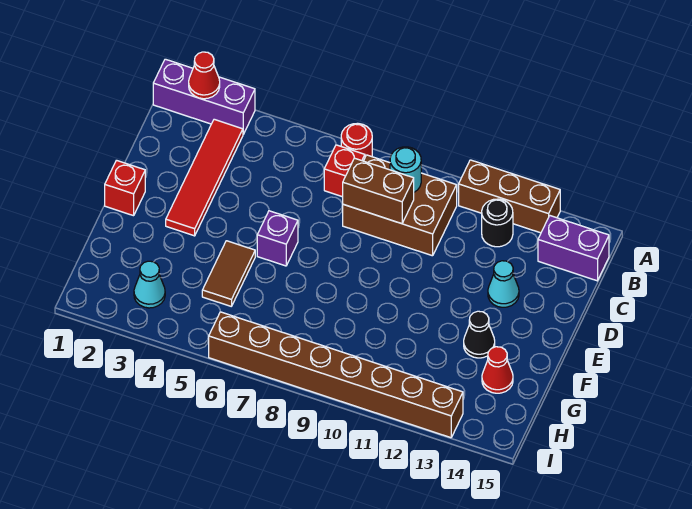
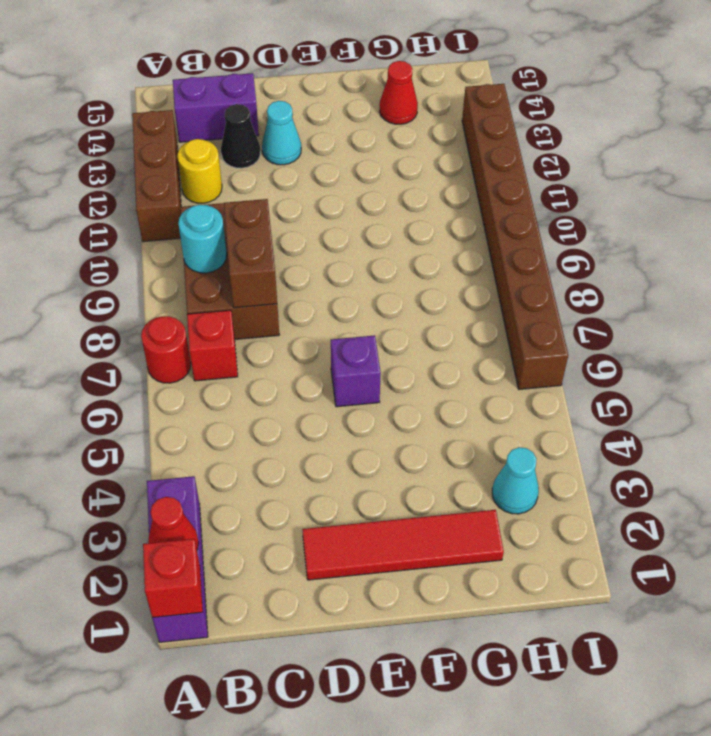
red 1x4 tile [166,119,243,236] -> red 1x4 tile moved to [302,510,504,580]
black 1x1 round brick [482,199,513,247] -> yellow 1x1 round brick [177,139,222,203]
purple 1x2 brick [538,216,609,281] -> purple 1x2 brick turned to [173,73,259,142]
red 1x1 brick [105,160,145,216] -> red 1x1 brick moved to [143,539,203,618]
brown 1x2 tile [202,241,255,306] -> none
black 1x1 cone [464,311,495,358] -> black 1x1 cone moved to [221,104,260,168]

